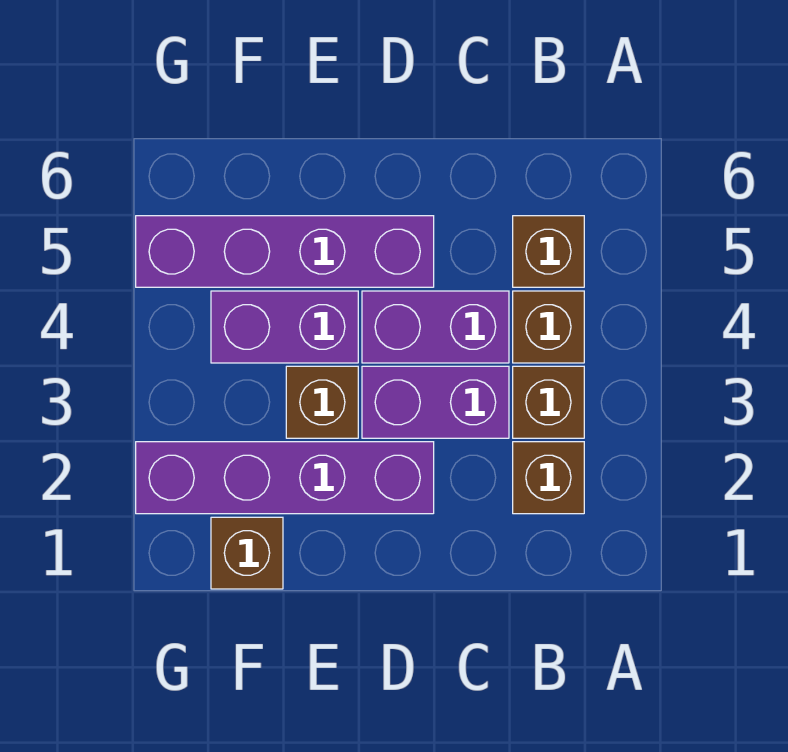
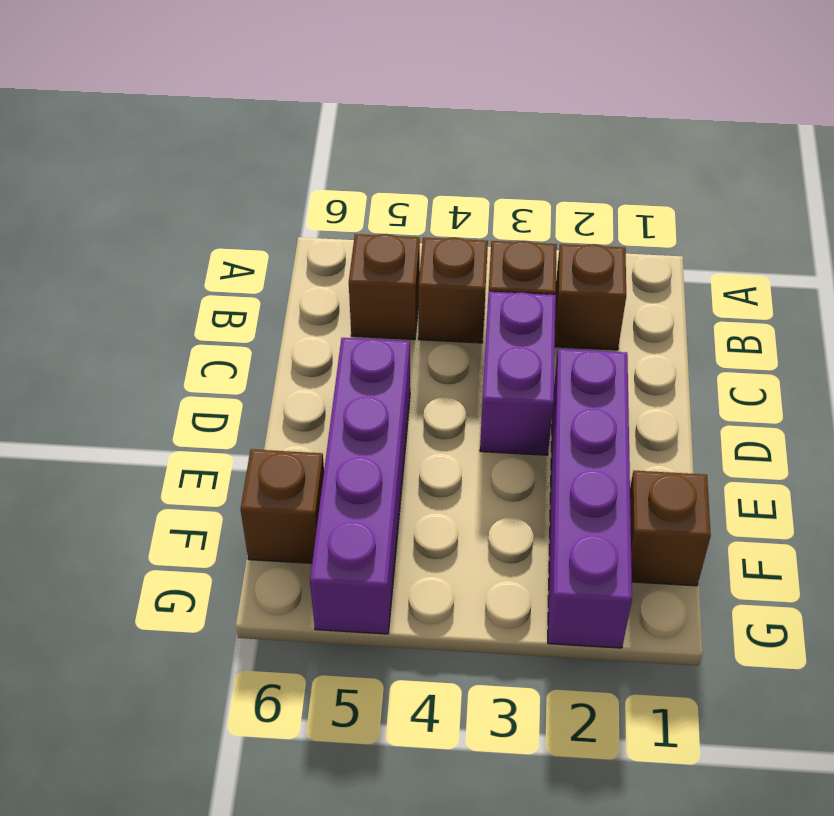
purple 1x2 brick [362,291,509,363] -> none
brown 1x1 brick [286,366,358,438] -> brown 1x1 brick moved to [241,449,324,563]
purple 1x2 brick [211,291,358,363] -> none

